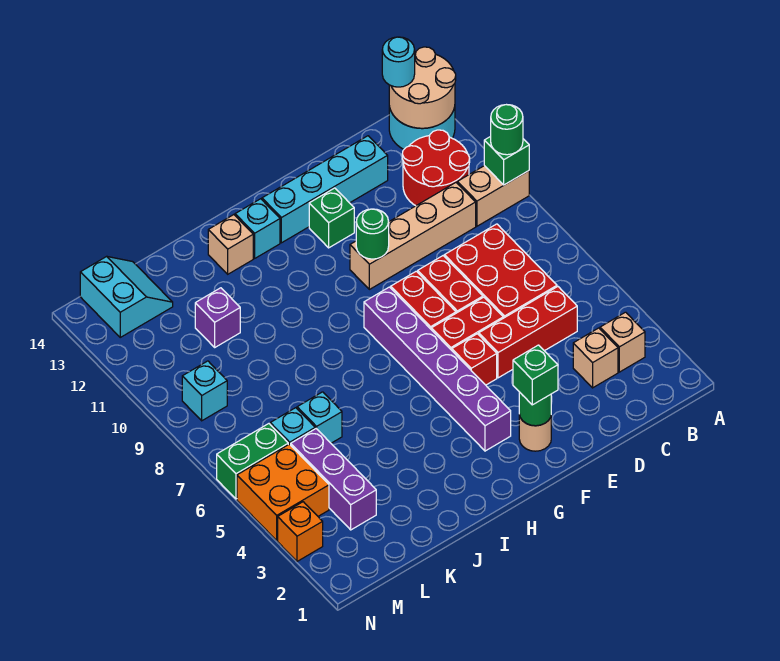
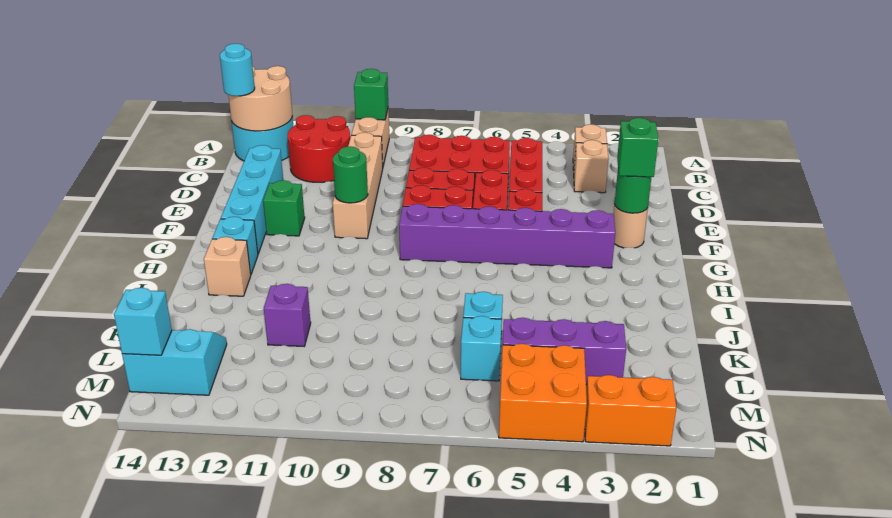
green 1x1 round brick [491,105,523,155] -> none
green 1x2 brick [217,424,288,499] -> none
cyan 1x1 brick [182,361,227,421] -> cyan 1x1 brick moved to [114,288,172,355]
orange 1x1 brick [278,502,323,561] -> orange 1x2 brick [585,375,676,446]

